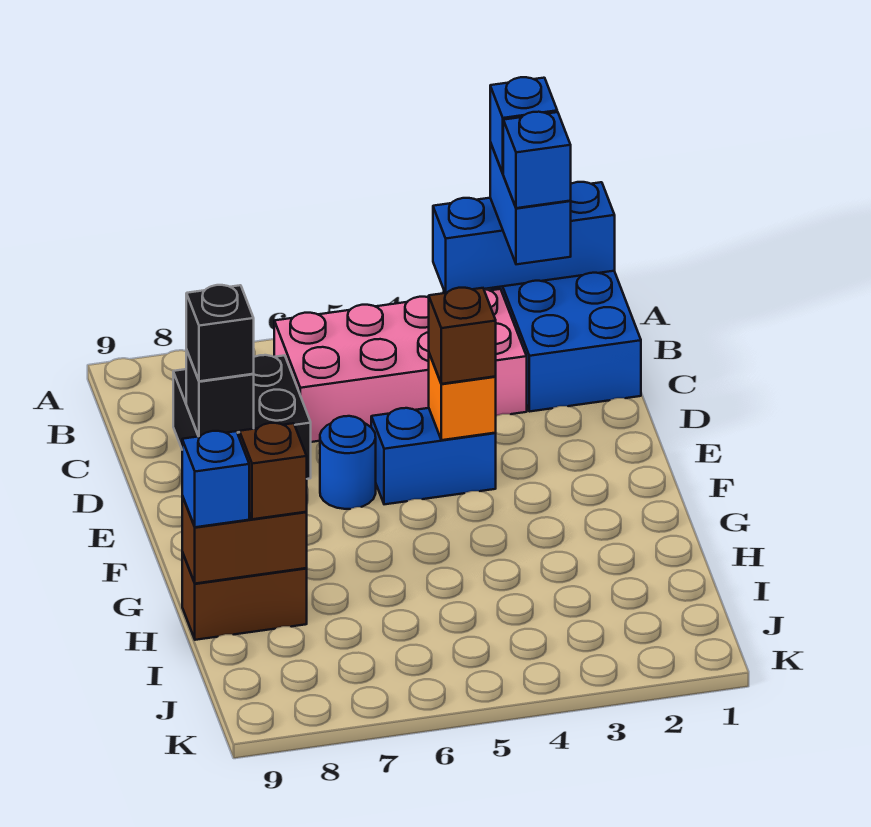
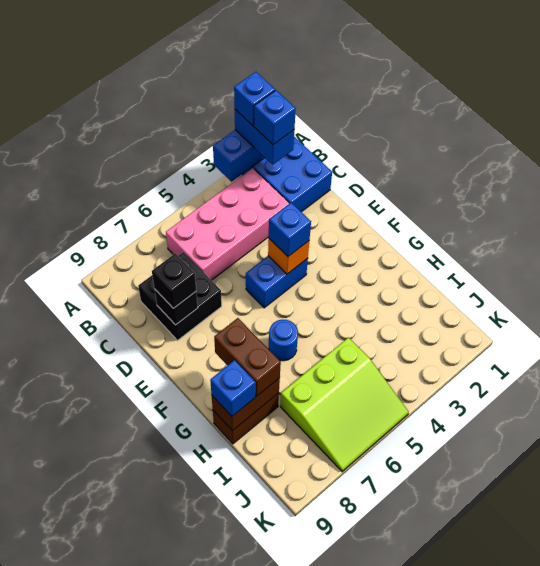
brown 1x1 brick [429,288,496,384] -> blue 1x1 brick [269,203,311,256]
blue 1x1 round brick [320,416,376,509] -> blue 1x1 round brick moved to [269,320,298,361]
brown 1x1 brick [239,423,307,519] -> brown 1x2 brick [214,318,281,396]
none -> lime 3x3 slope [280,338,409,472]

